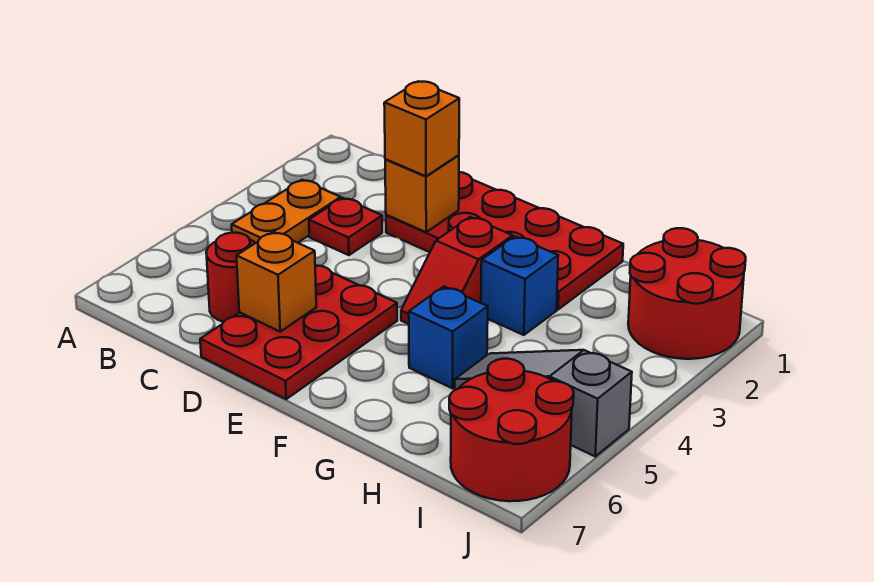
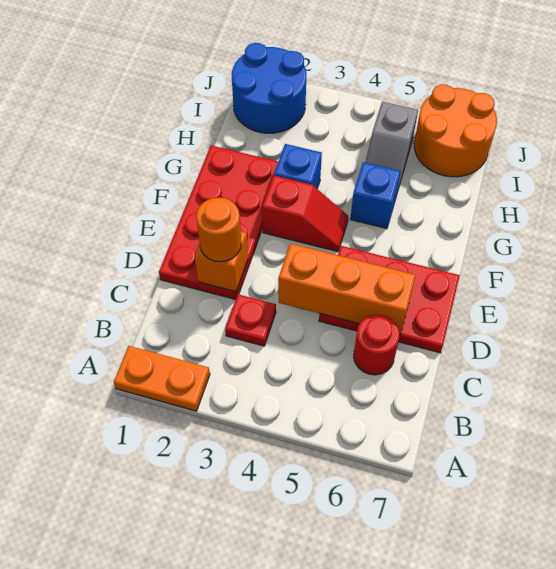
orange 1x2 plate [232,180,341,243] -> orange 1x2 plate moved to [114,346,210,411]
orange 1x1 brick [384,82,459,176] -> orange 1x1 round brick [196,198,241,262]
orange 1x1 brick [237,232,316,332] -> orange 1x3 brick [278,243,416,334]
grey 1x3 slope [455,350,632,456] -> grey 1x2 slope [365,101,418,192]
red 2x2 round brick [628,228,746,359] -> blue 2x2 round brick [232,43,307,133]
red 2x2 round brick [449,359,574,501] -> orange 2x2 round brick [414,84,497,177]

